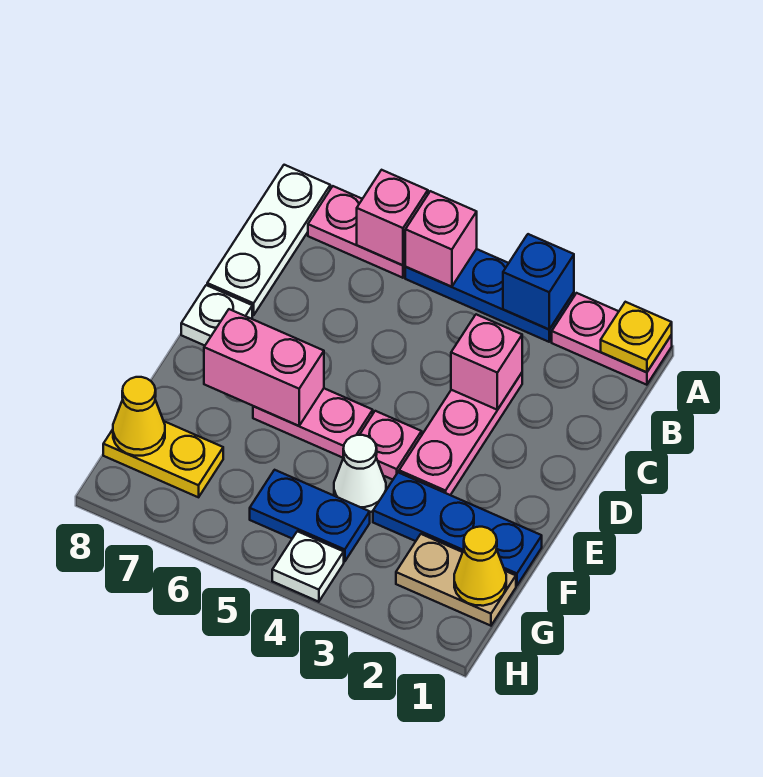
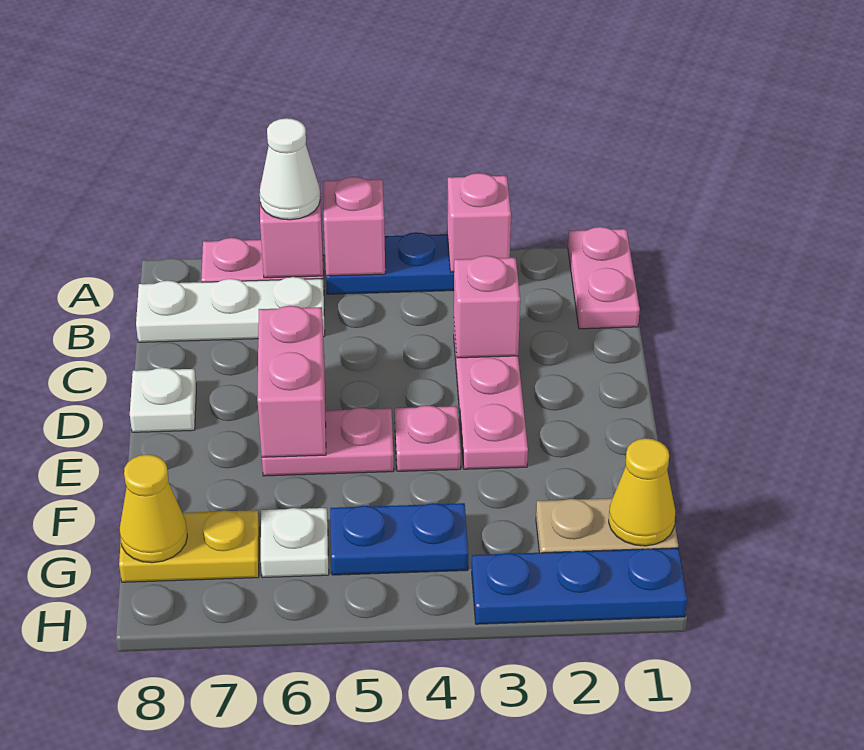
pink 1x2 plate [552,293,672,385] -> pink 1x2 plate turned to [568,227,640,329]
yellow 1x1 plate [601,302,672,372] -> none
blue 1x1 brick [503,234,574,329] -> pink 1x1 brick [447,173,511,272]
white 1x3 plate [207,165,330,315] -> white 1x3 plate turned to [136,277,325,342]
pink 1x2 brick [204,309,324,426] -> pink 1x2 brick turned to [257,306,326,457]
blue 1x3 plate [373,472,542,585] -> blue 1x3 plate moved to [472,548,687,624]
white 1x1 cone [334,435,386,512] -> white 1x1 cone moved to [260,118,320,220]
white 1x1 plate [272,531,344,602] -> white 1x1 plate moved to [261,508,329,578]

